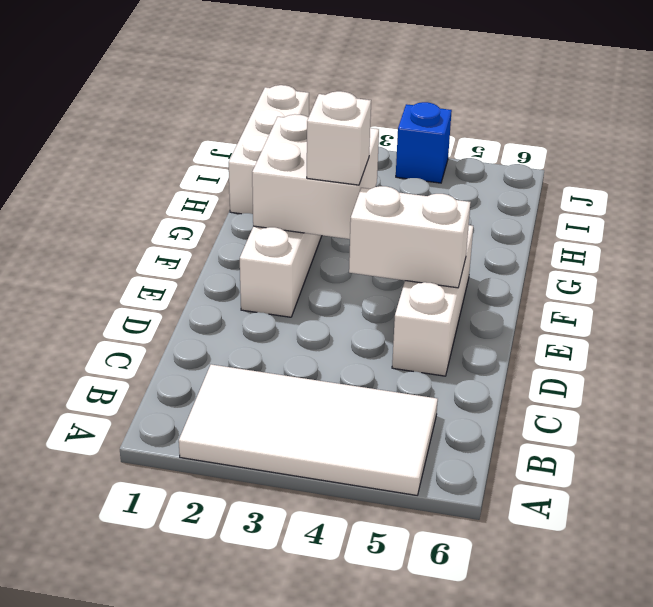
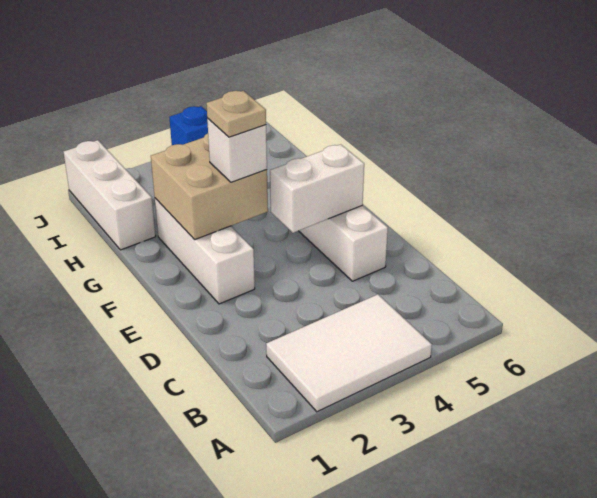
white 2x4 tile [179,364,438,495] -> white 2x3 tile [266,294,432,412]
white 2x2 brick [252,114,379,239] -> tan 2x2 brick [151,134,268,240]
none -> tan 1x1 plate [206,91,266,137]

